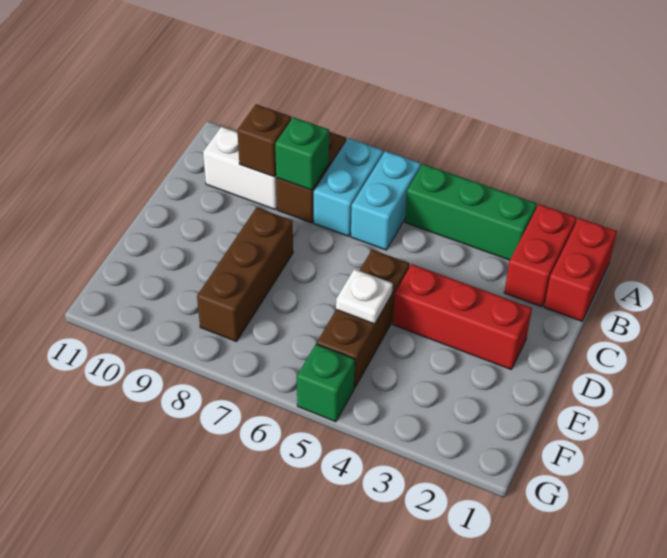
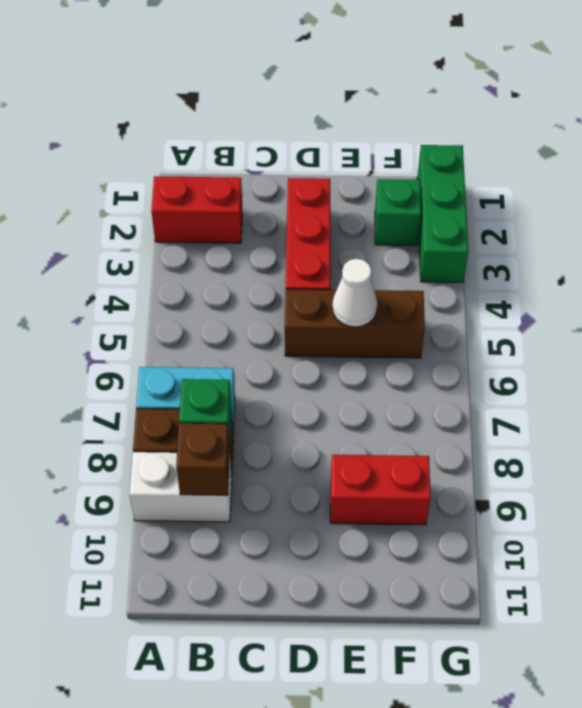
red 1x2 brick [544,218,617,321] -> red 1x2 brick moved to [330,455,430,525]
green 1x3 brick [405,164,537,260] -> green 1x3 brick moved to [417,145,468,282]
cyan 1x2 brick [351,151,421,250] -> none
white 1x2 brick [203,127,277,210] -> white 1x2 brick turned to [130,452,232,522]
brown 1x3 brick [197,207,293,342] -> none
white 1x1 plate [336,269,393,324] -> white 1x1 cone [332,259,378,327]
green 1x1 brick [297,344,355,422] -> green 1x1 brick moved to [375,179,421,246]

